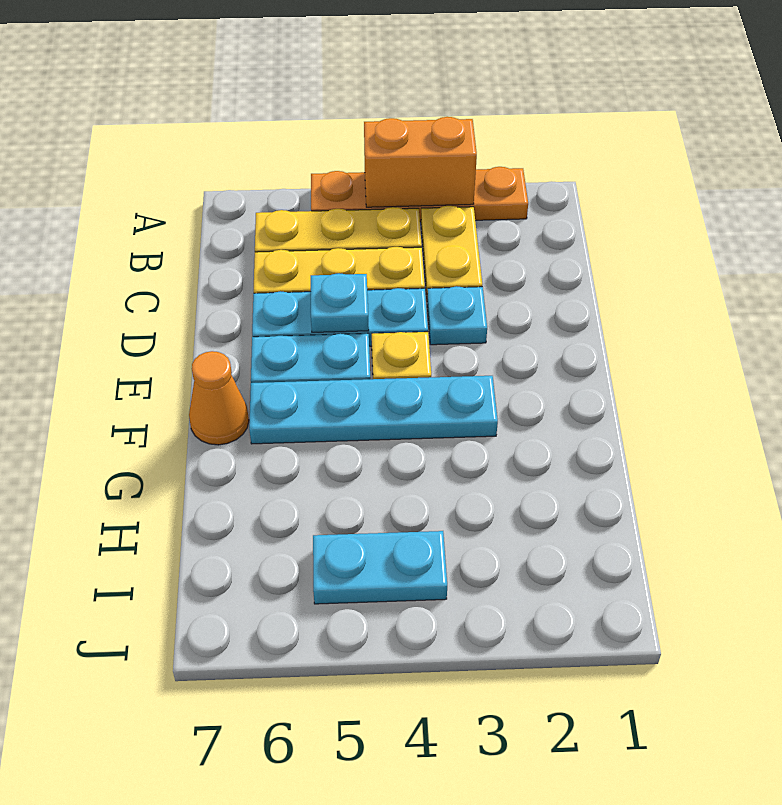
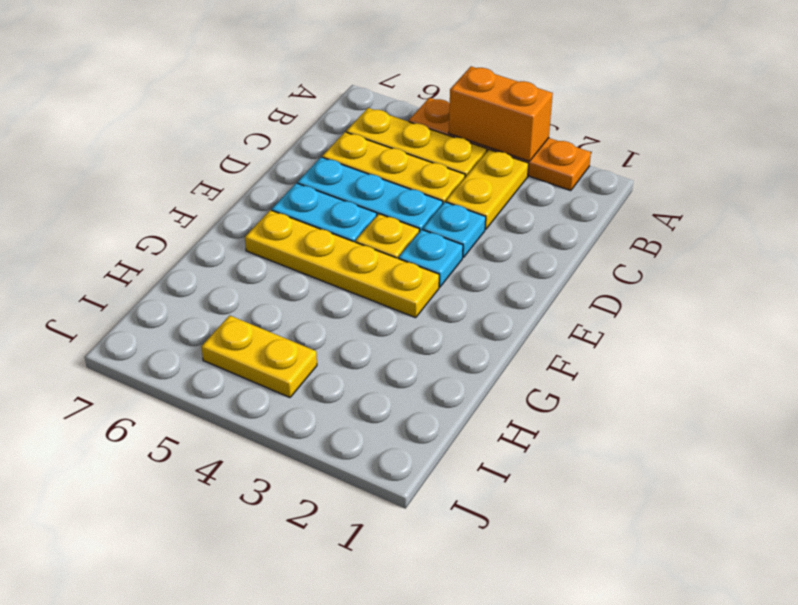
cyan 1x1 plate [311,273,369,332] -> cyan 1x1 plate moved to [398,230,463,287]
cyan 1x4 plate [249,376,498,444] -> yellow 1x4 plate [245,210,439,318]
orange 1x1 cone [189,351,249,445] -> none
cyan 1x2 plate [313,531,447,604] -> yellow 1x2 plate [201,315,317,397]

